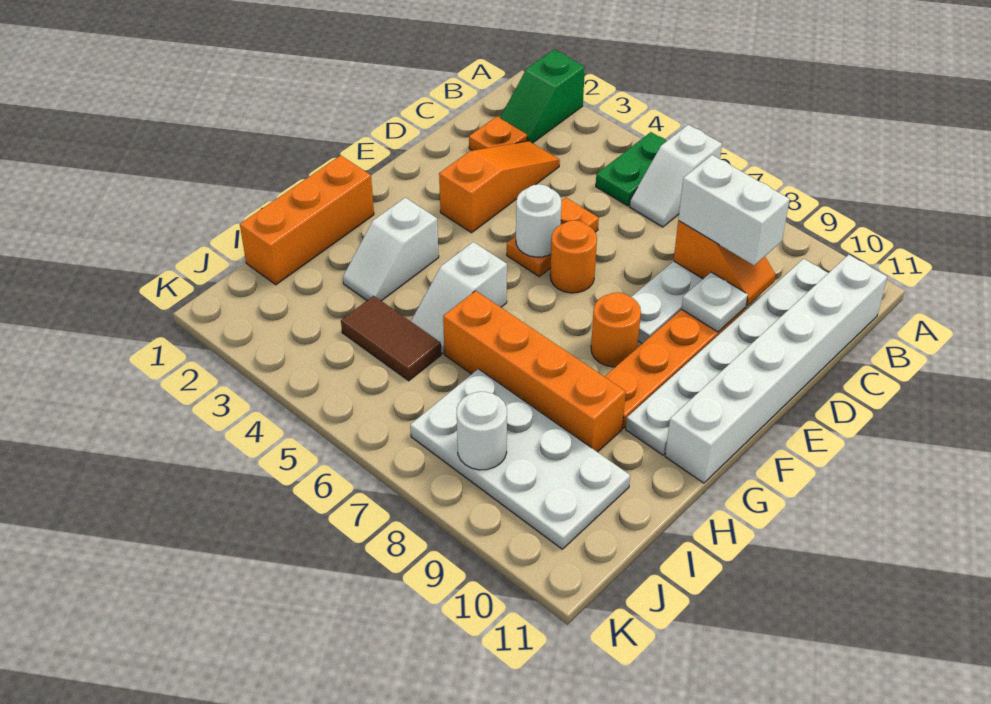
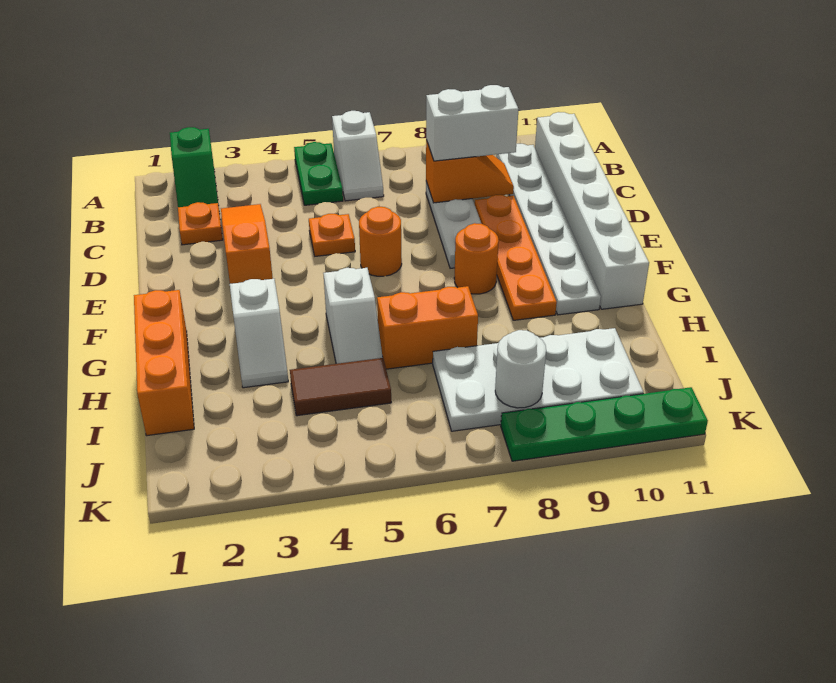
orange 1x2 plate [507,198,599,277] -> orange 1x1 plate [309,214,355,256]
white 1x1 plate [681,272,748,332] -> none
white 1x1 round brick [516,184,561,257] -> none
orange 1x4 brick [443,291,626,452] -> orange 1x2 brick [377,286,478,369]
none -> green 1x4 plate [501,387,708,461]

